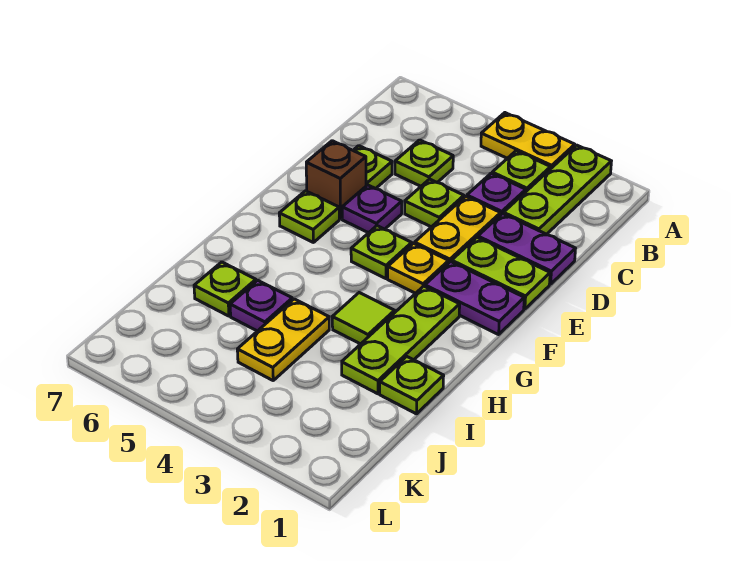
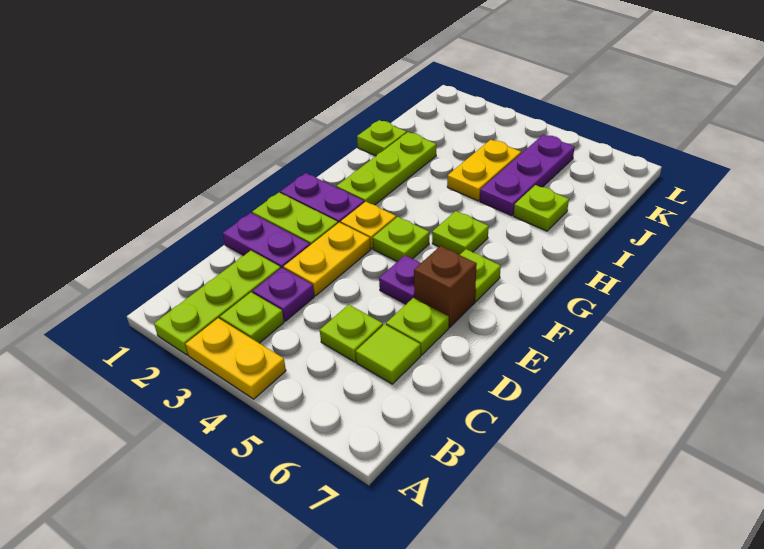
lime 1x1 plate [405,179,464,227] -> lime 1x1 plate moved to [432,211,489,255]
lime 1x1 tile [332,293,395,344] -> lime 1x1 tile moved to [356,324,421,384]
purple 1x1 plate [230,280,292,331] -> purple 1x3 plate [480,135,574,216]

